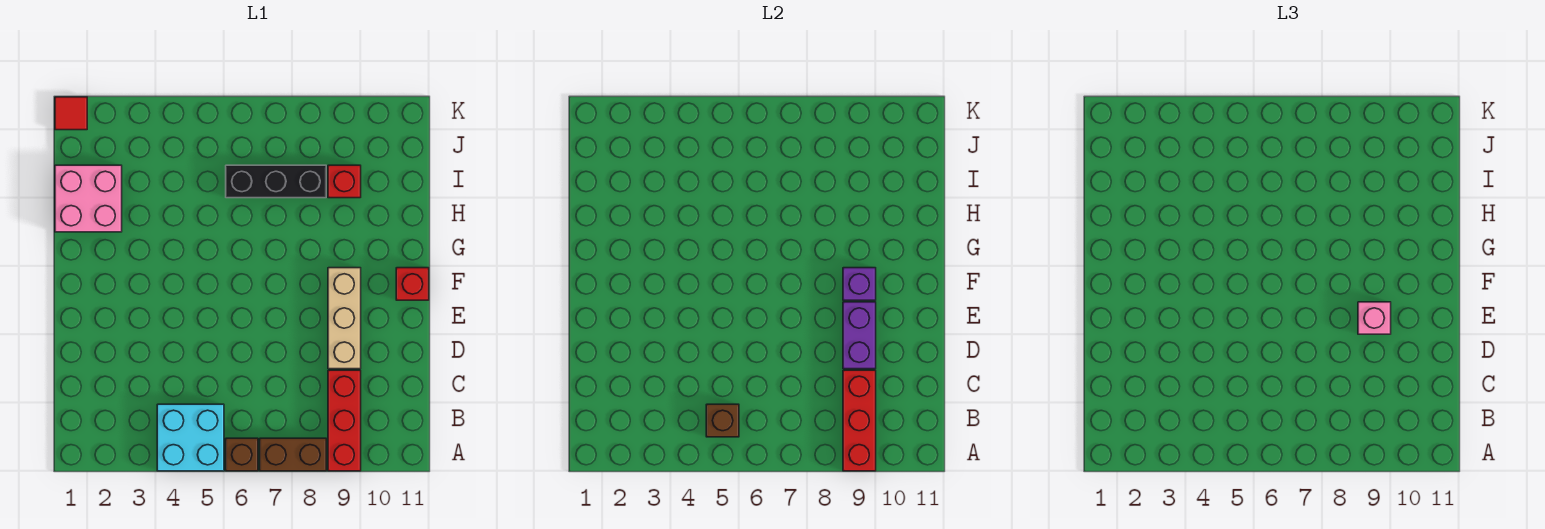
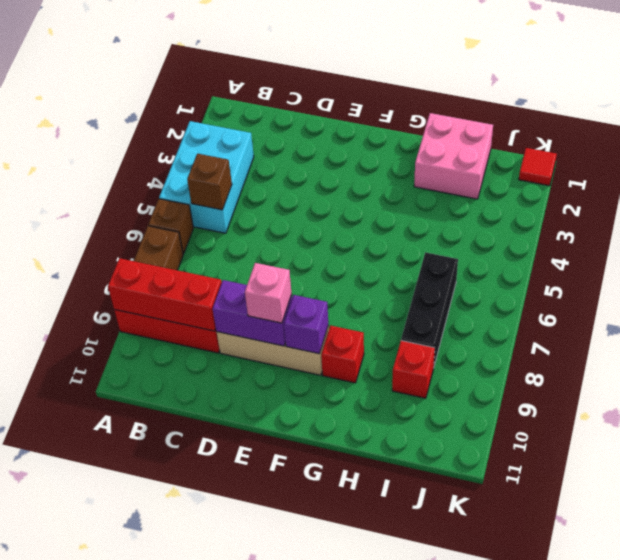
cyan 2x2 brick [157,404,224,471] -> cyan 2x3 brick [159,121,254,233]
red 1x1 brick [396,268,429,300] -> red 1x1 brick moved to [321,325,364,383]

